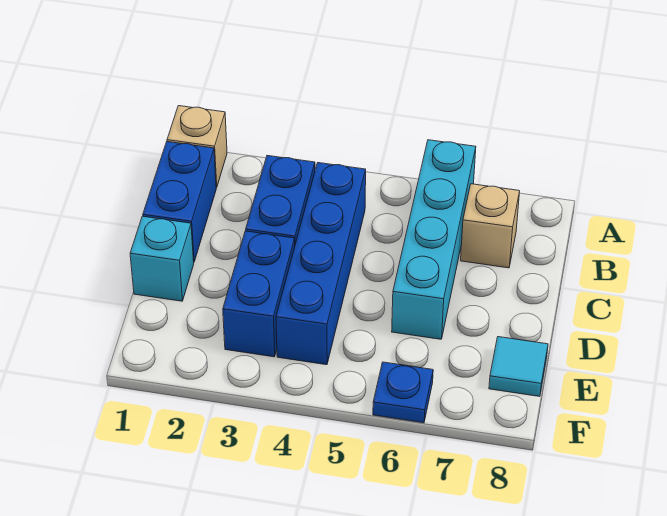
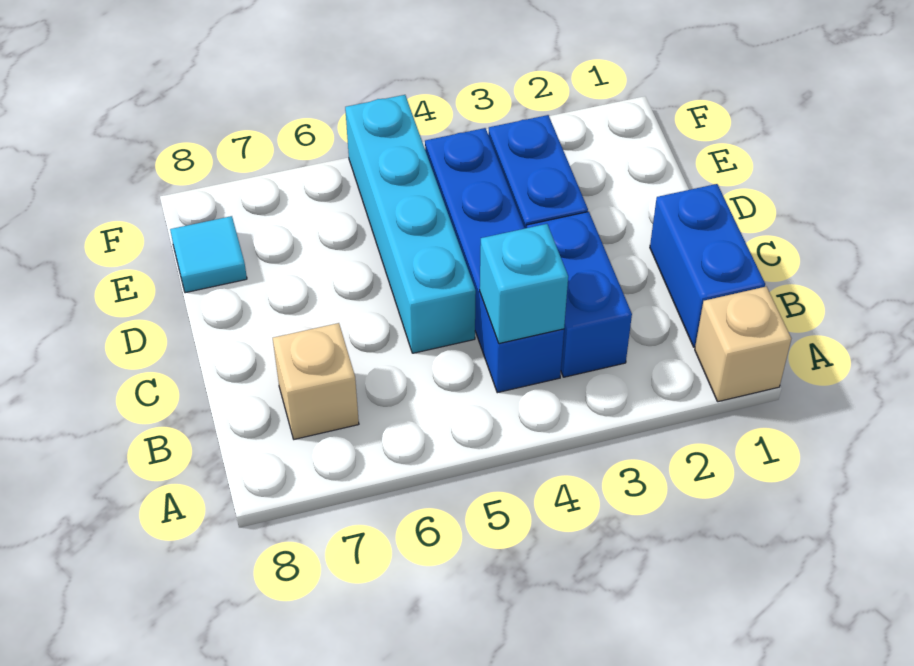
cyan 1x4 brick [392,140,476,339] -> cyan 1x4 brick moved to [345,95,476,353]
cyan 1x1 brick [130,216,194,301] -> cyan 1x1 brick moved to [480,224,568,344]
blue 1x1 plate [373,362,433,423] -> none

